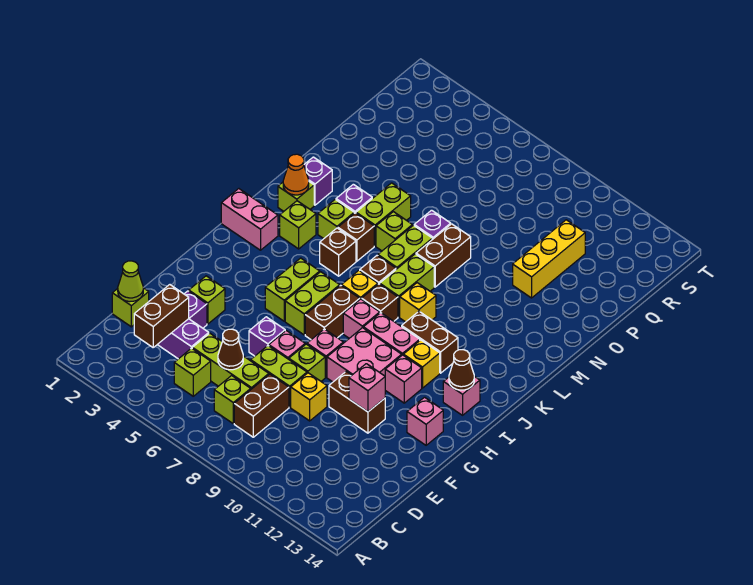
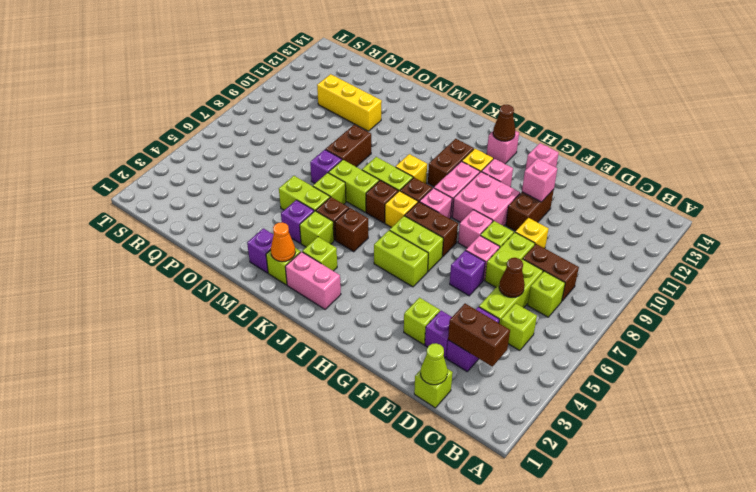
pink 1x2 brick [221,189,278,250] -> pink 1x2 brick turned to [285,252,341,309]
brown 1x2 brick [416,224,471,287] -> brown 1x2 brick turned to [325,125,371,167]

